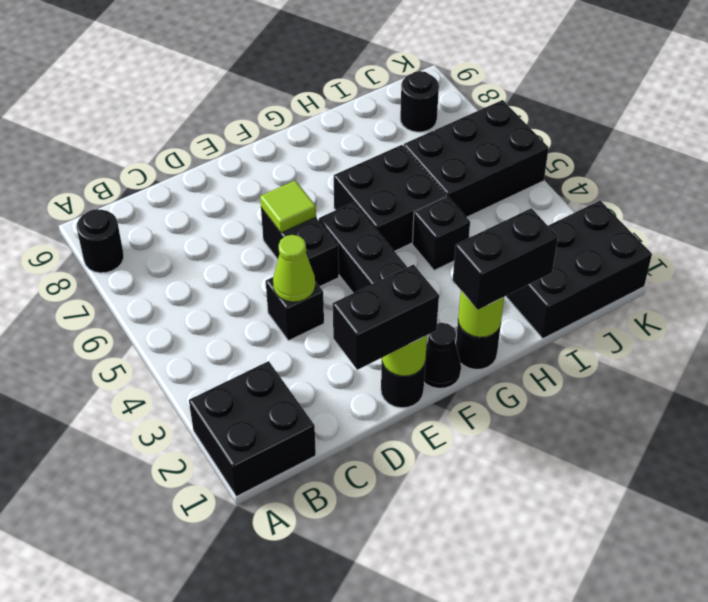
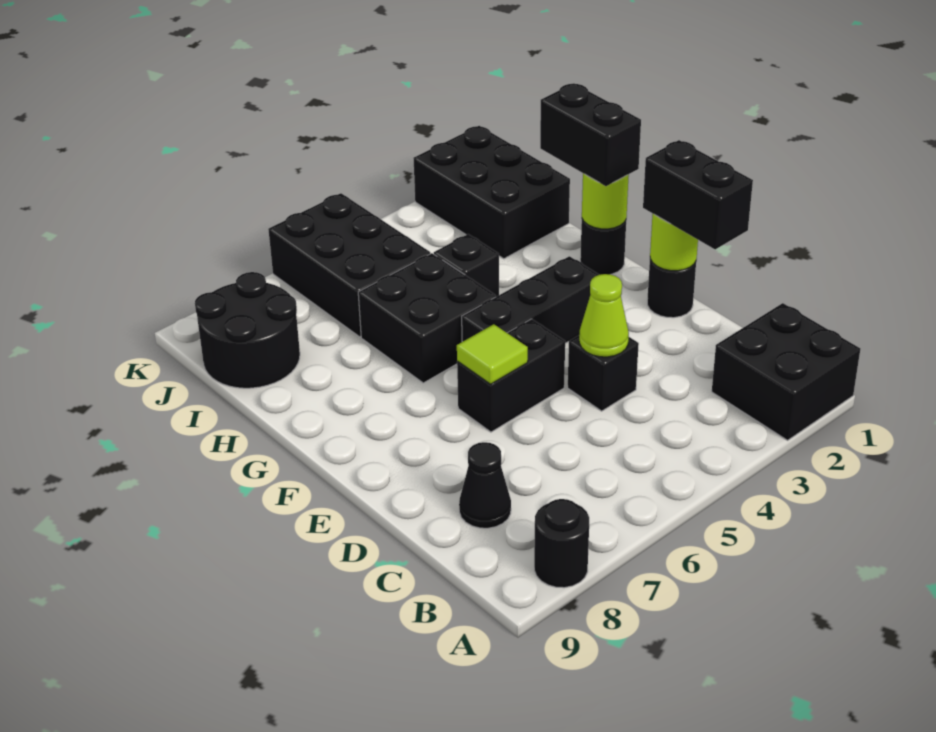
black 1x1 cone [424,323,461,388] -> black 1x1 cone moved to [459,442,511,528]
black 1x1 round brick [400,71,439,132] -> black 2x2 round brick [195,272,300,388]

